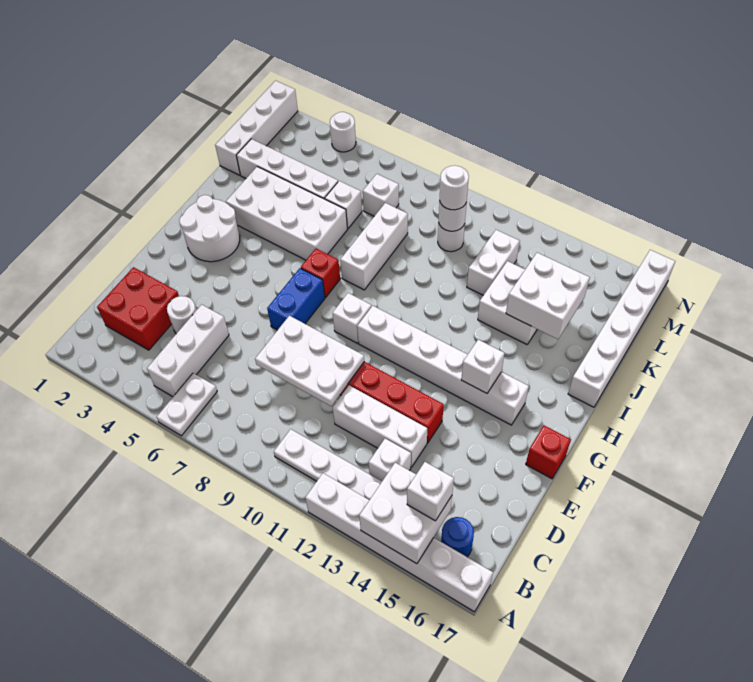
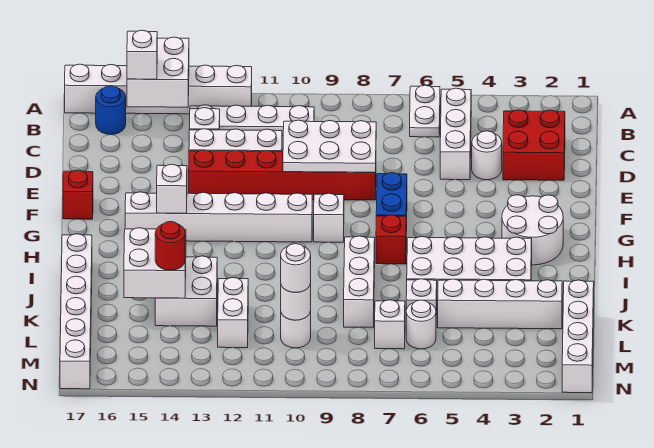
none -> red 1x1 round brick [155,222,185,270]
white 1x1 round brick [330,112,356,152] -> white 1x1 round brick moved to [406,300,436,349]

